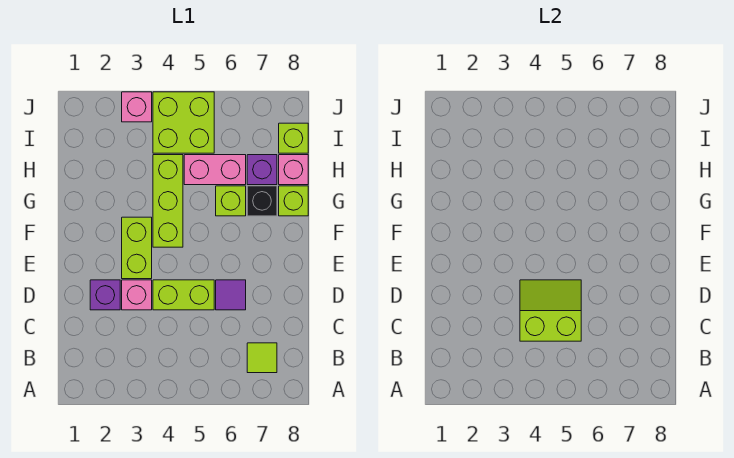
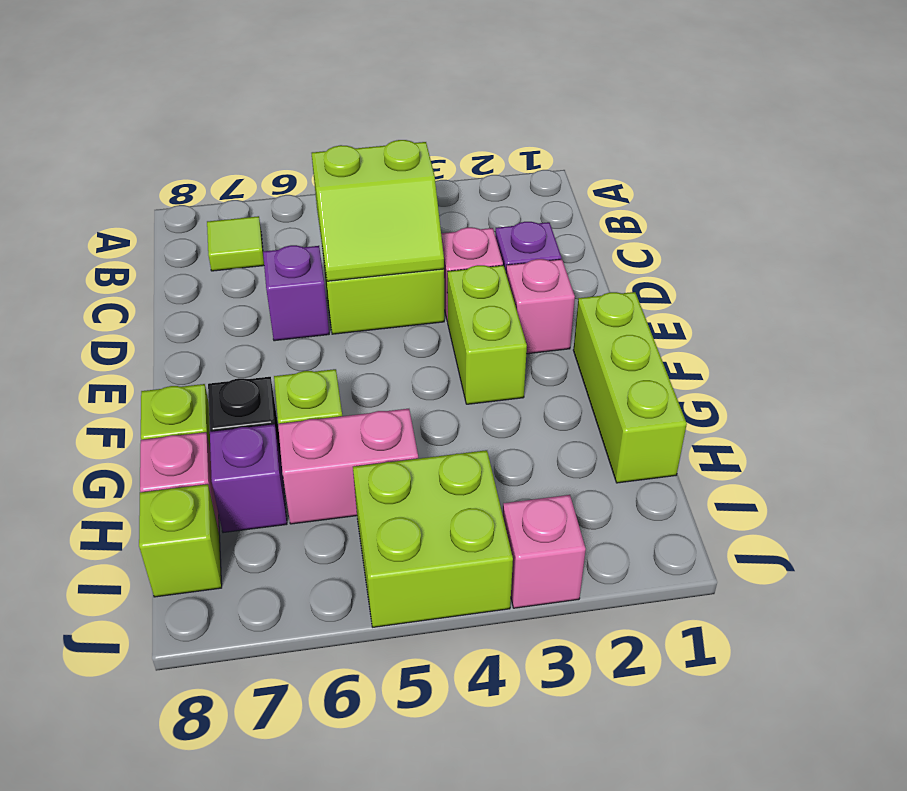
purple 1x1 tile [216,280,246,310] -> purple 1x1 brick [263,245,329,341]
none -> pink 1x1 brick [506,259,575,354]
lime 1x3 brick [153,155,183,247] -> lime 1x3 brick moved to [573,292,687,483]

